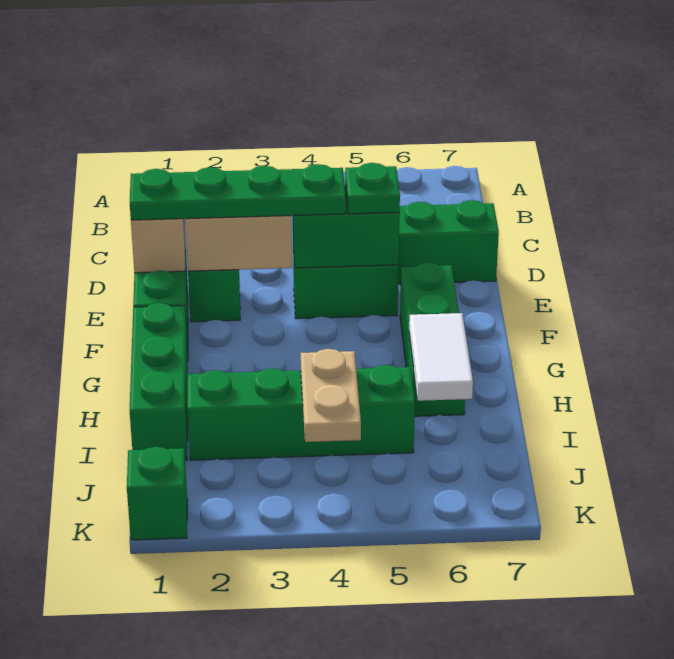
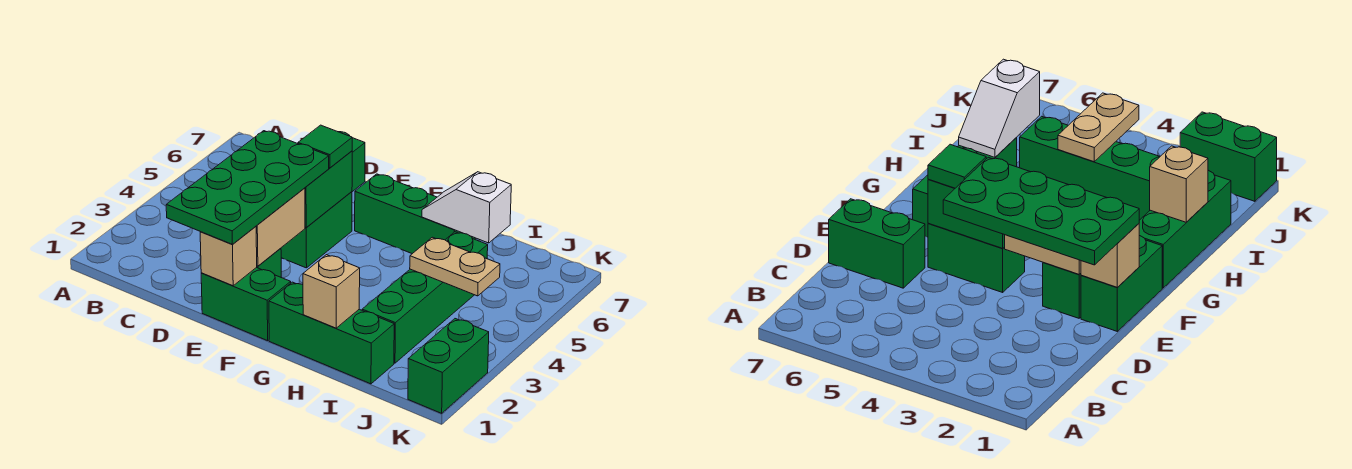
green 1x4 plate [130,164,346,220] -> green 2x4 plate [166,131,329,245]
green 1x1 plate [345,163,400,214] -> green 1x1 tile [298,125,352,168]
none -> tan 1x1 brick [303,255,360,328]
white 1x2 tile [409,313,473,401] -> white 1x2 slope [422,172,511,243]
green 1x1 brick [127,447,187,540] -> green 1x2 brick [408,319,489,413]

